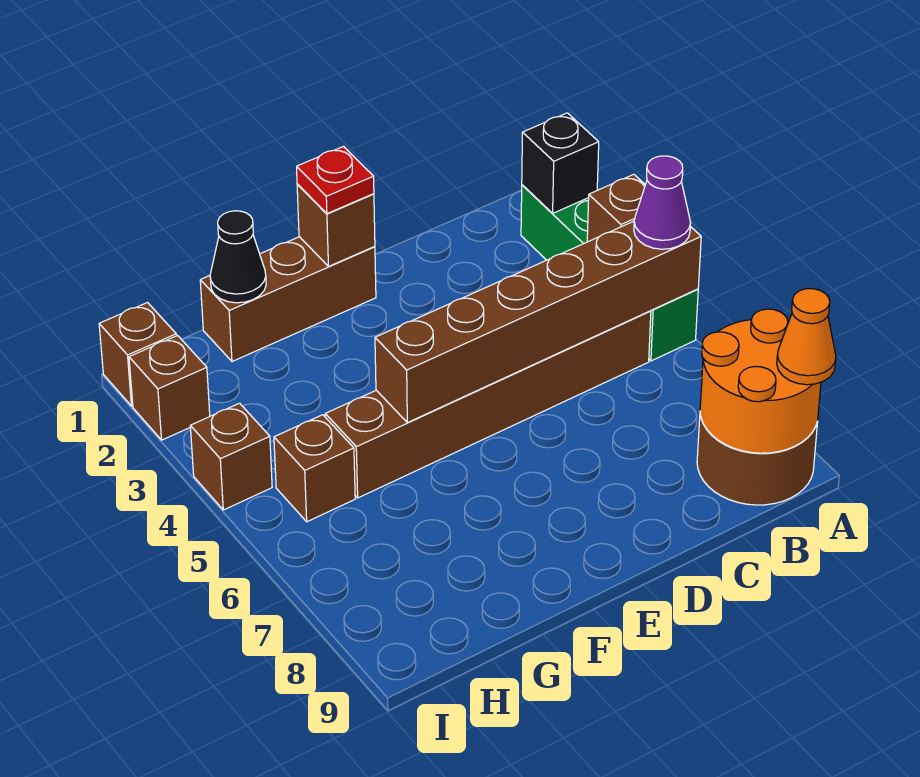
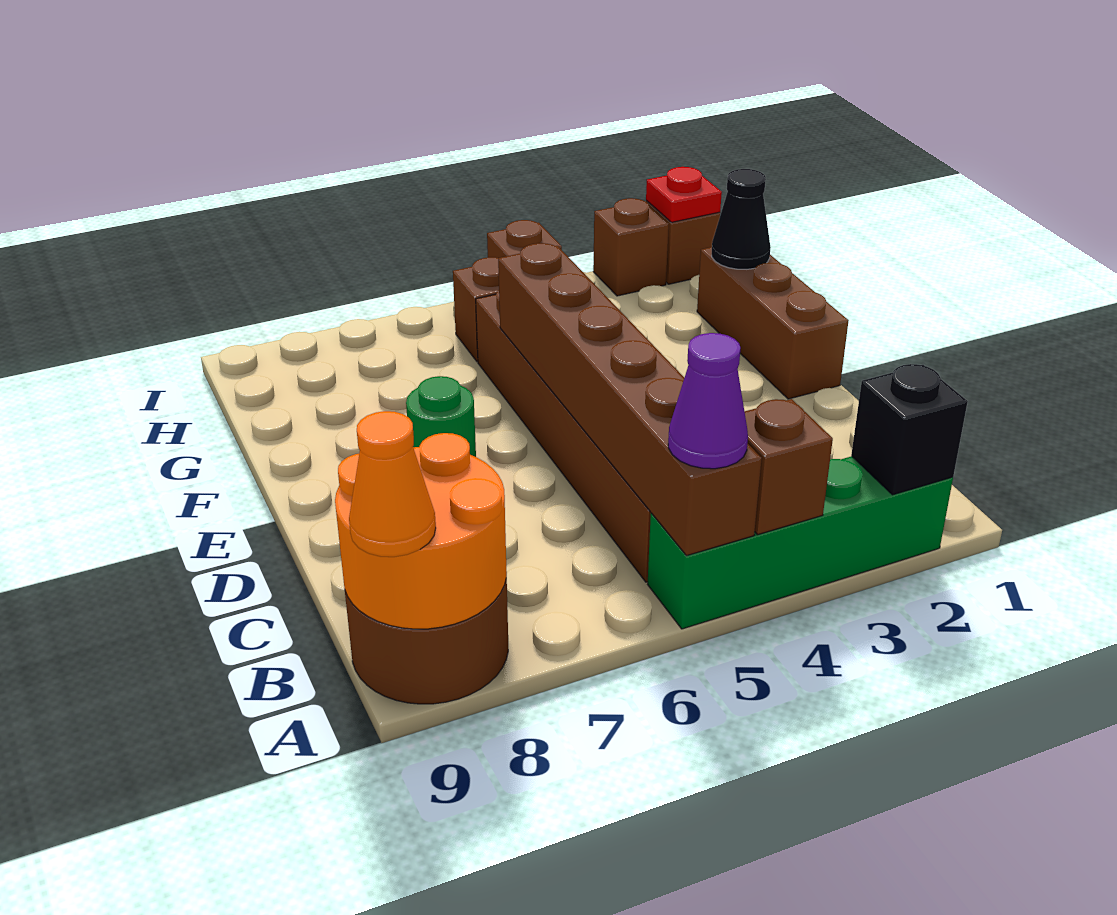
brown 1x1 brick [297,184,375,266] -> none
red 1x1 plate [297,147,374,214] -> red 1x1 plate moved to [646,167,722,222]
none -> green 1x1 round brick [406,376,476,457]

